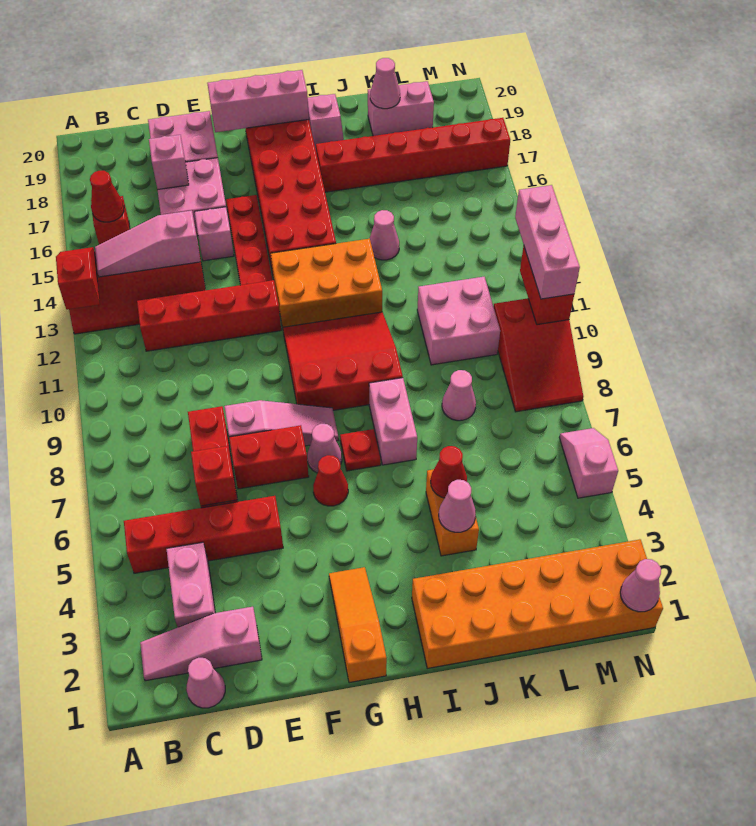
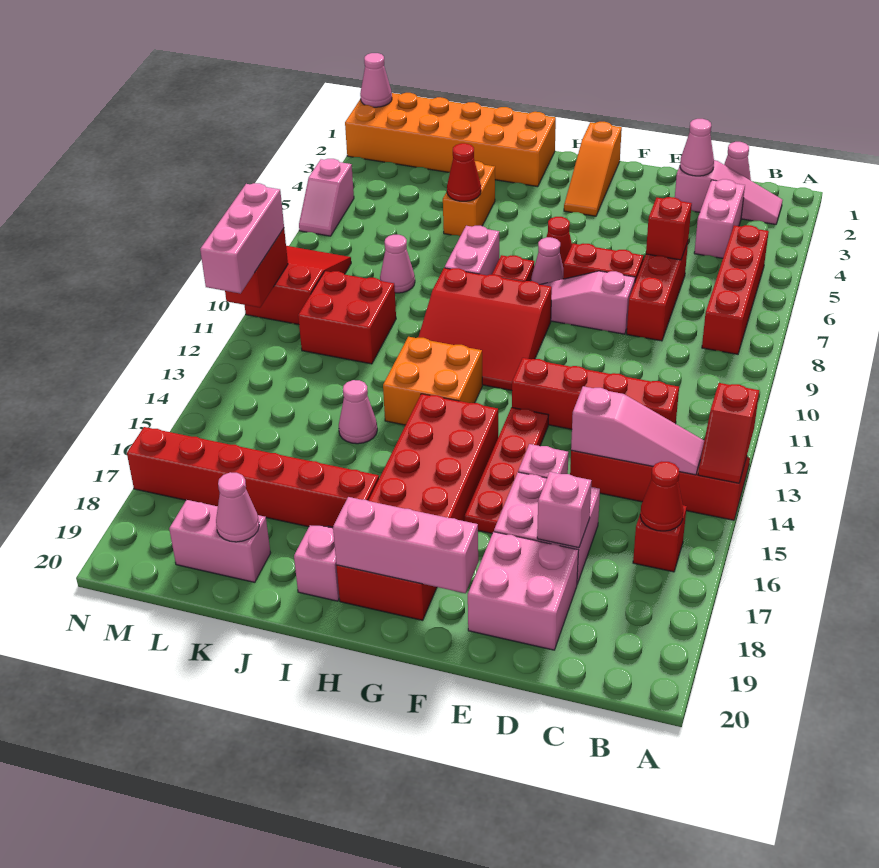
red 1x4 brick [124,496,283,573] -> red 1x4 brick turned to [702,225,769,354]
orange 2x3 brick [271,239,382,327] -> orange 2x2 brick [383,337,482,425]
pink 1x1 cone [439,480,476,532] -> pink 1x1 cone moved to [680,119,714,176]
pink 2x2 brick [417,277,500,365] -> red 2x2 brick [298,271,396,364]

